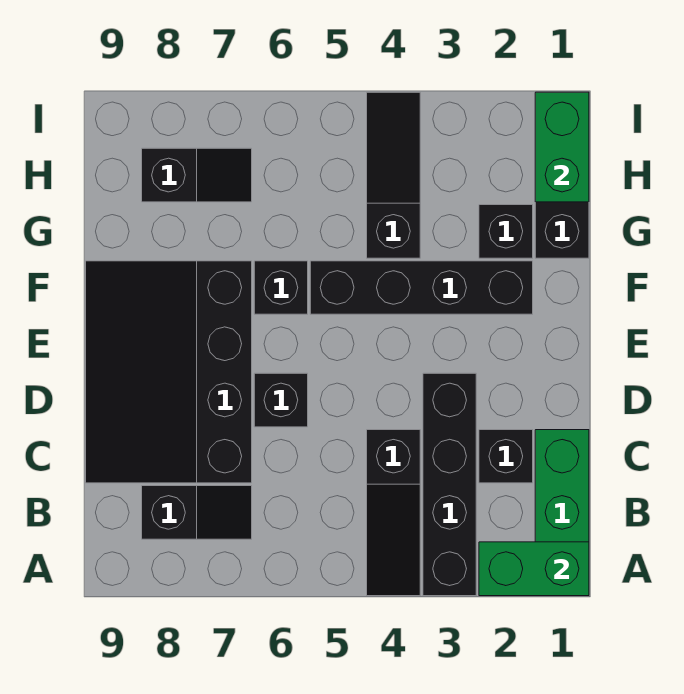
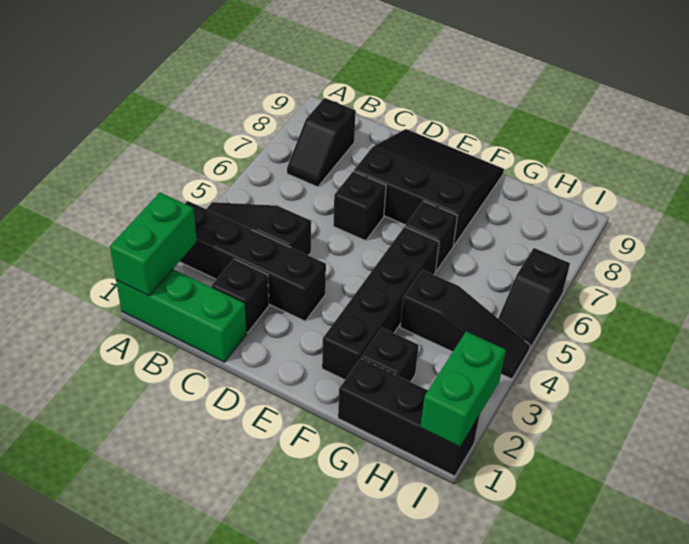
black 3x4 slope [86,261,252,483] -> black 3x3 slope [354,129,504,246]
green 1x2 brick [535,92,589,202] -> green 1x2 brick turned to [420,332,506,447]
black 1x2 slope [142,148,252,202] -> black 1x2 slope moved to [498,248,570,349]

